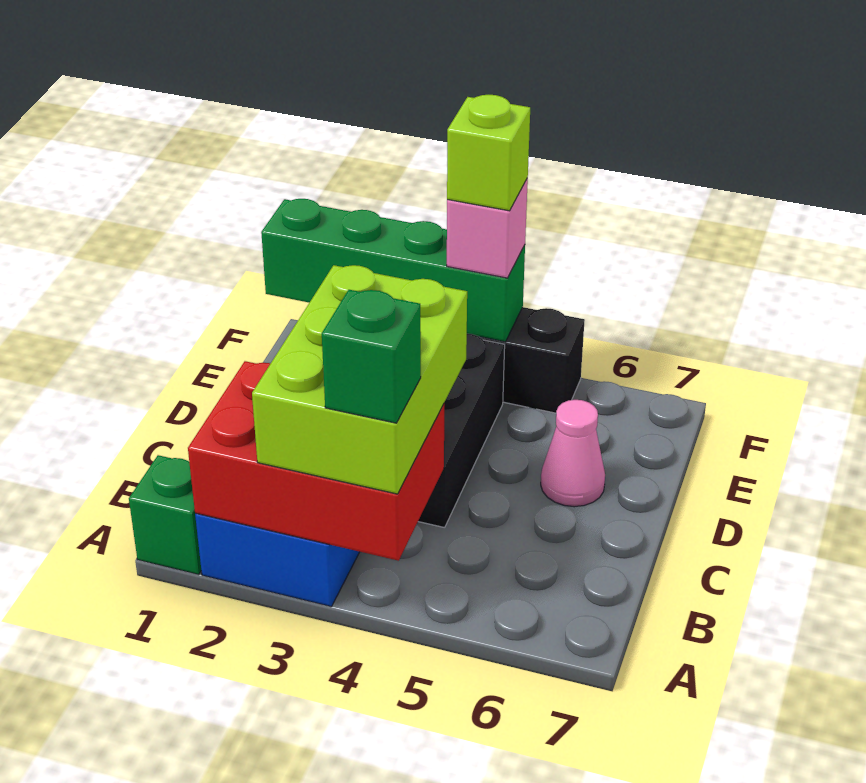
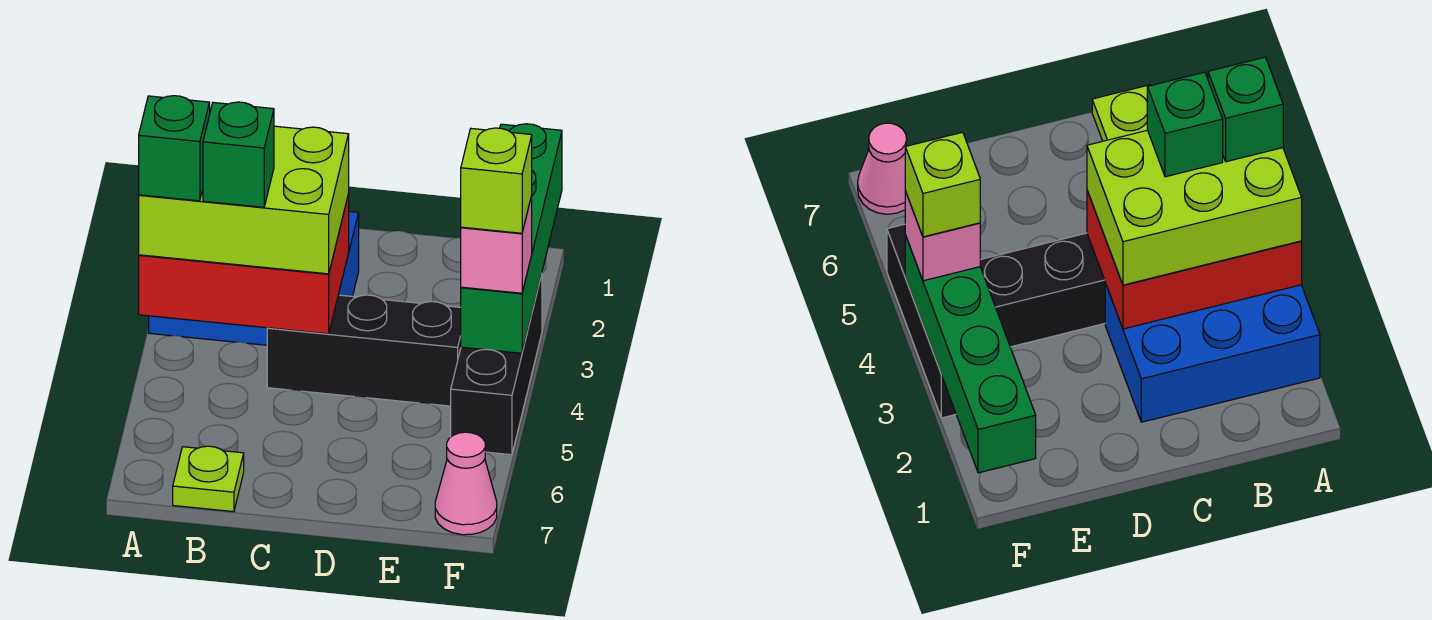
green 1x1 brick [129,455,201,574] -> green 1x1 brick moved to [203,102,274,207]
red 2x3 brick [188,361,444,561] -> red 2x3 brick turned to [139,194,349,334]
none -> lime 1x1 plate [173,446,244,512]
pink 1x1 cone [541,400,605,507] -> pink 1x1 cone moved to [435,432,497,535]

